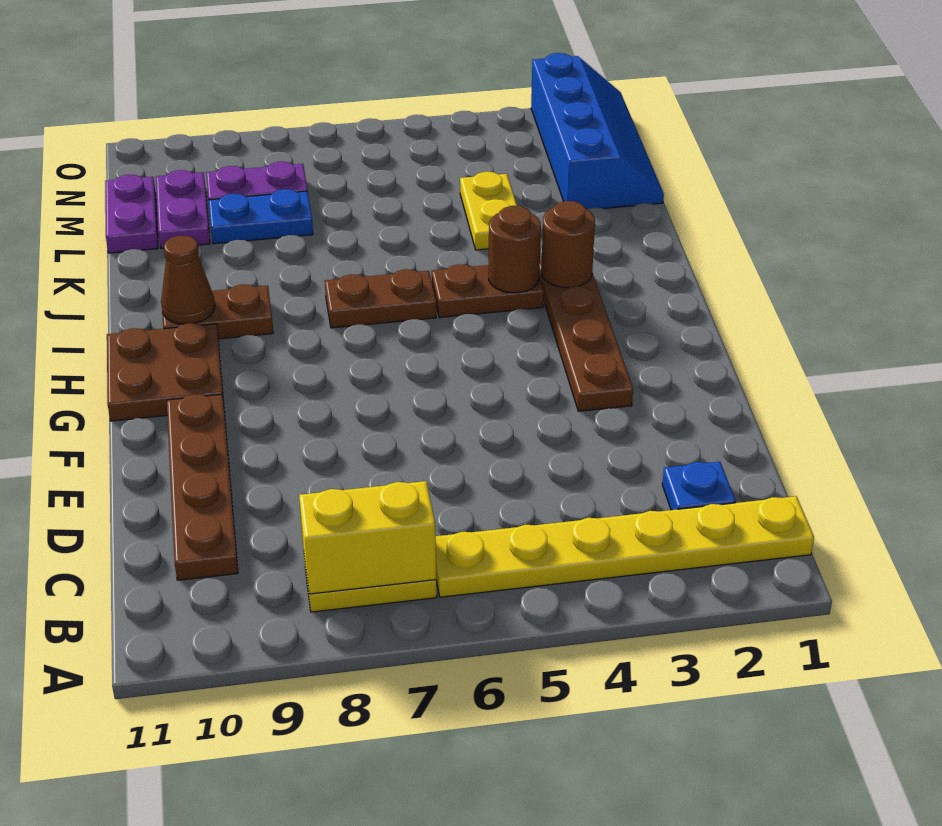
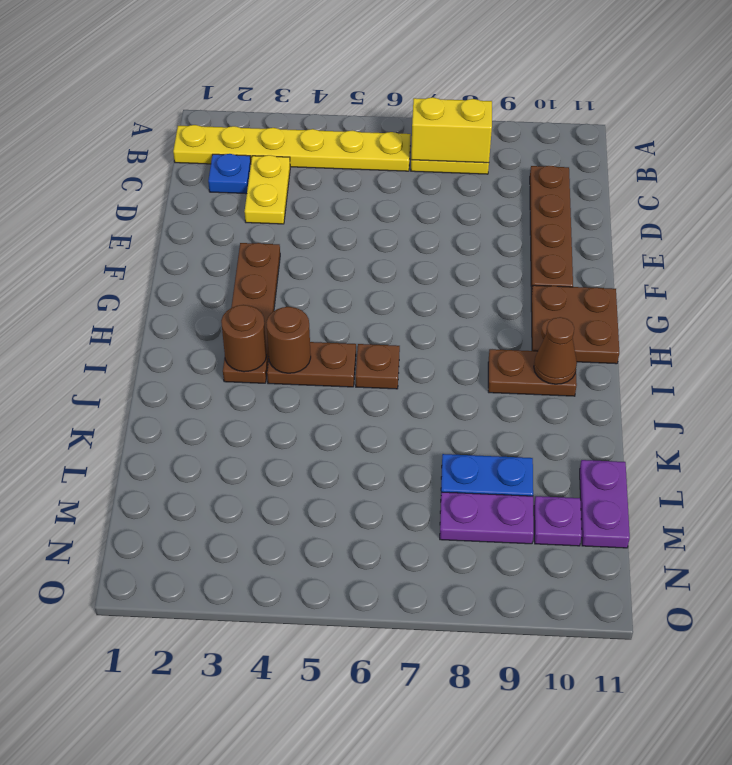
brown 1x2 plate [325,269,436,328] -> brown 1x1 plate [356,344,400,389]
yellow 1x2 plate [460,172,517,250] -> yellow 1x2 plate moved to [245,155,290,224]
blue 2x4 slope [531,53,664,209] -> none
purple 1x2 plate [156,170,210,248] -> purple 1x1 plate [534,496,582,546]

